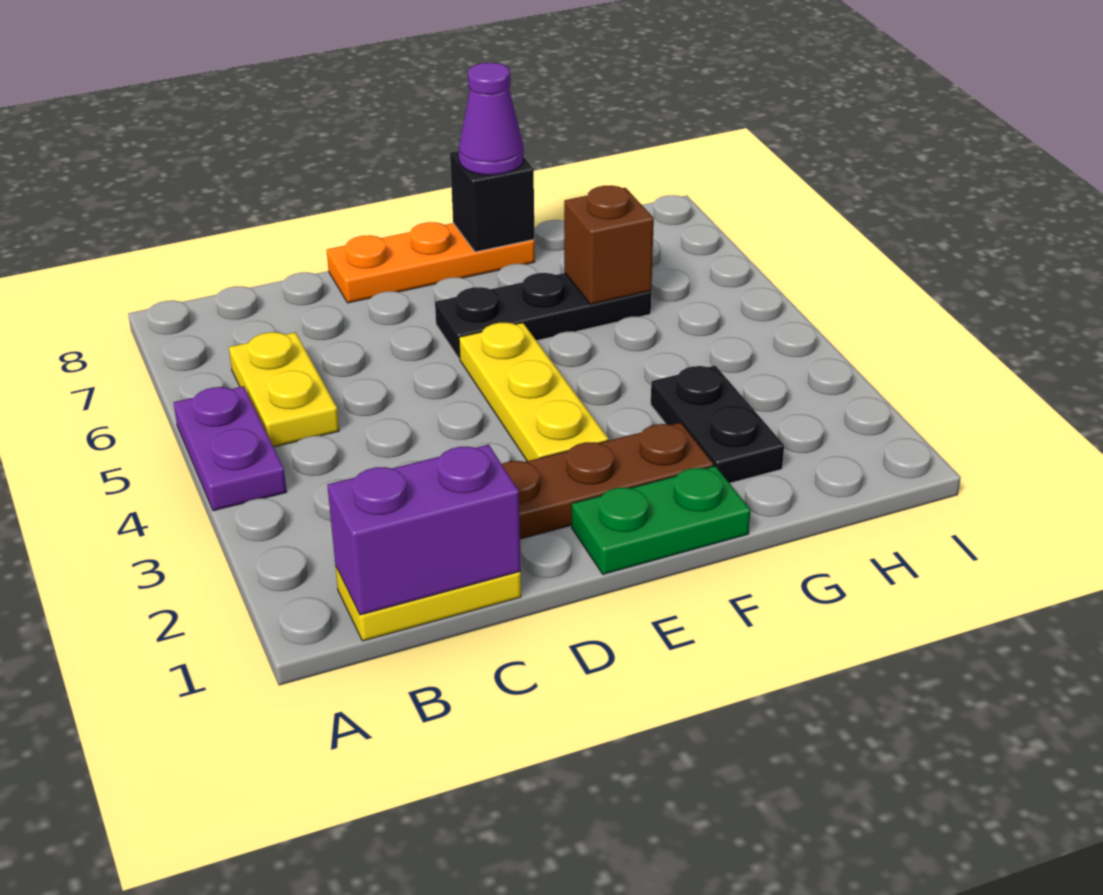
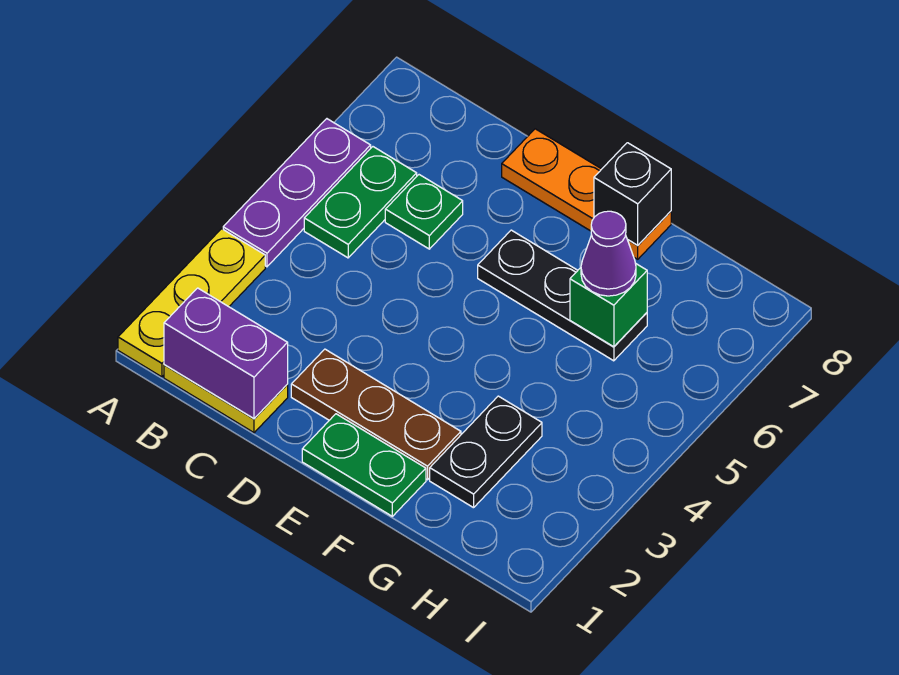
purple 1x2 plate [173,386,287,511] -> purple 1x3 plate [223,119,371,267]
yellow 1x2 plate [229,332,339,447] -> green 1x2 plate [304,147,417,258]
none -> green 1x1 plate [385,175,463,249]
yellow 1x3 plate [459,323,608,461] -> yellow 1x3 plate moved to [118,229,265,377]
purple 1x1 cone [459,63,524,175] -> purple 1x1 cone moved to [581,211,636,296]
brown 1x1 brick [564,186,654,304] -> green 1x1 brick [570,263,647,347]

